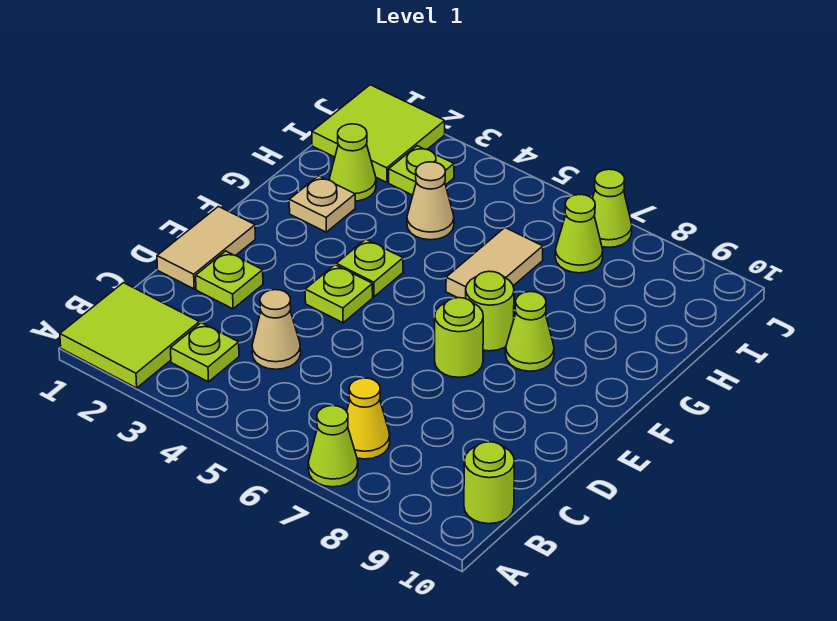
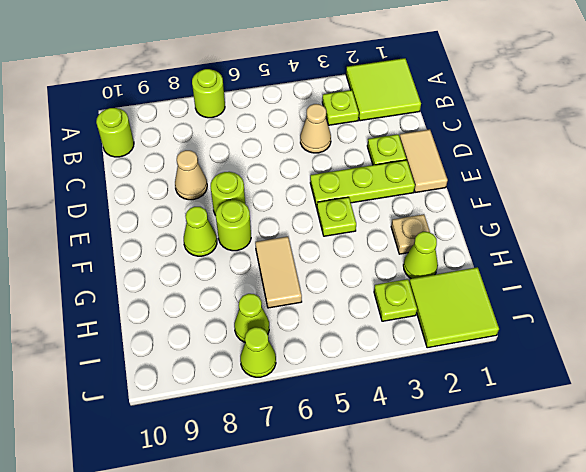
lime 1x1 cone [308,406,358,487] -> lime 1x1 round brick [192,69,225,118]
yellow 1x1 cone [347,378,390,459] -> none
lime 1x1 plate [305,265,373,323] -> lime 1x3 plate [310,160,415,207]
tan 1x1 cone [407,162,454,240] -> tan 1x1 cone moved to [175,150,207,200]

